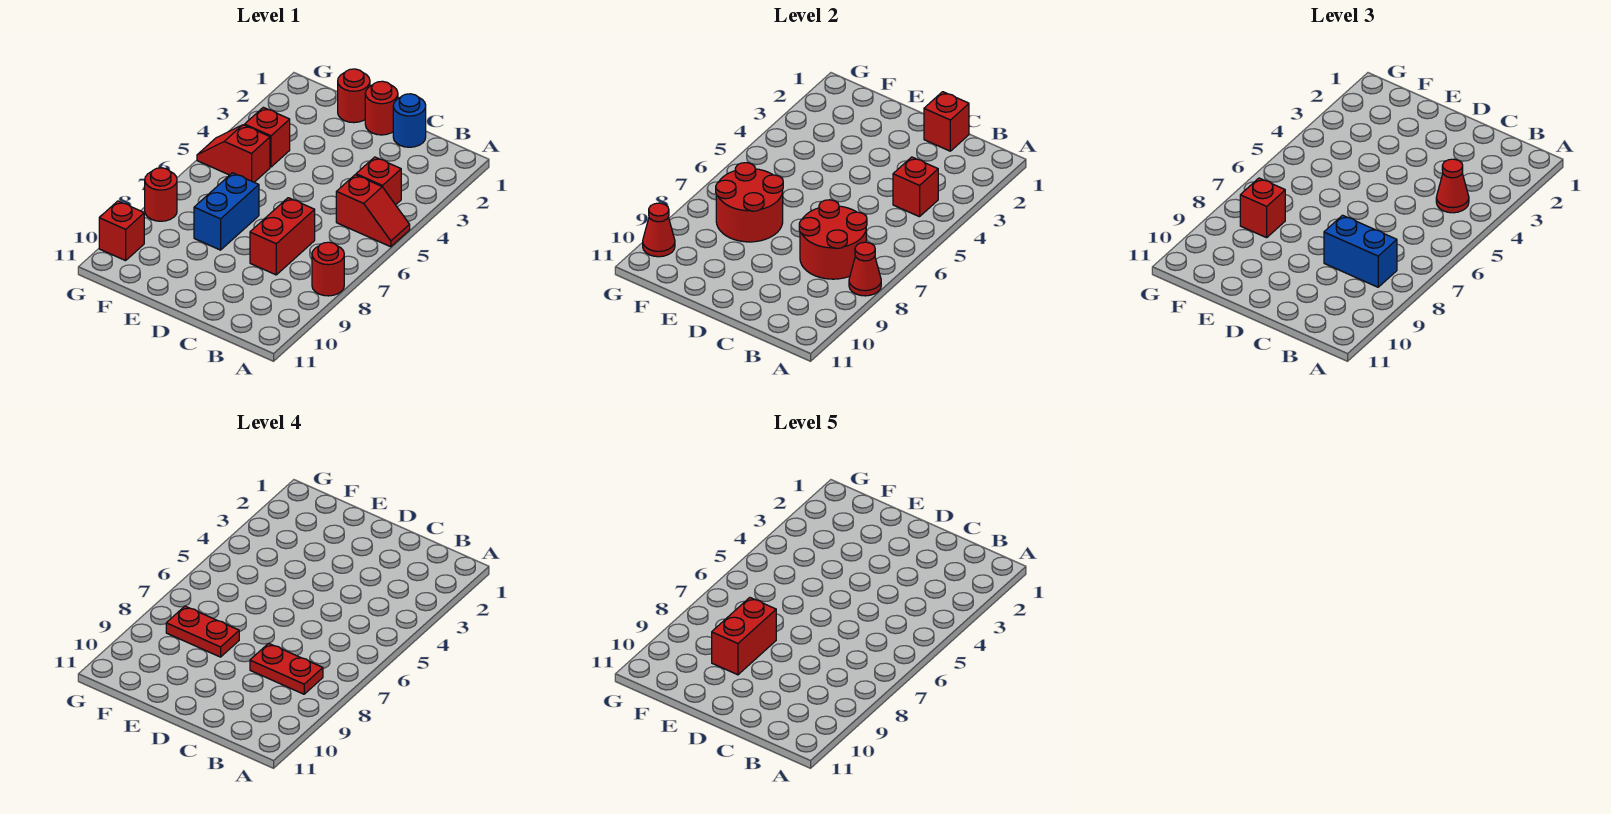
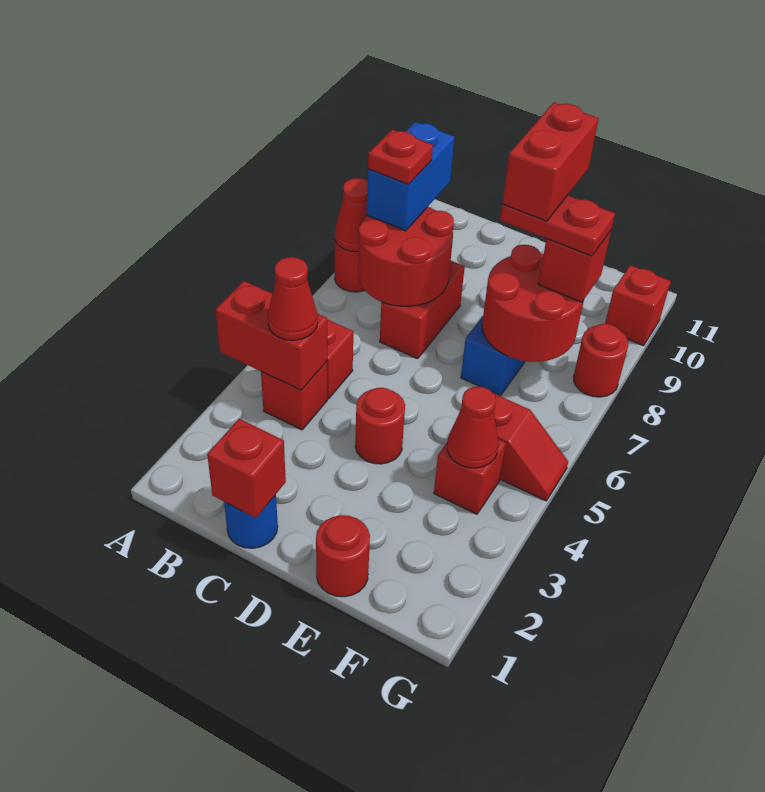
red 1x1 brick [893,157,938,217] -> red 1x2 brick [215,281,327,390]
blue 1x2 brick [1324,215,1397,287] -> blue 1x2 brick turned to [367,122,454,231]
red 1x2 plate [250,643,323,694] -> red 1x1 plate [368,129,433,184]
red 1x1 round brick [365,81,398,135] -> red 1x1 round brick moved to [355,388,405,464]
red 1x1 cone [643,203,675,257] -> red 1x1 cone moved to [447,386,498,468]

